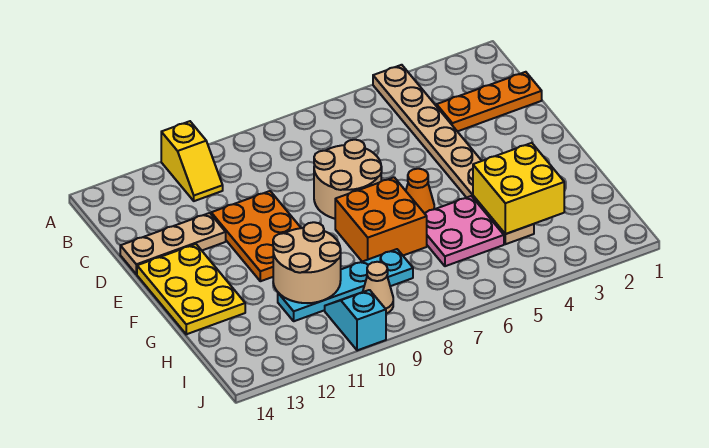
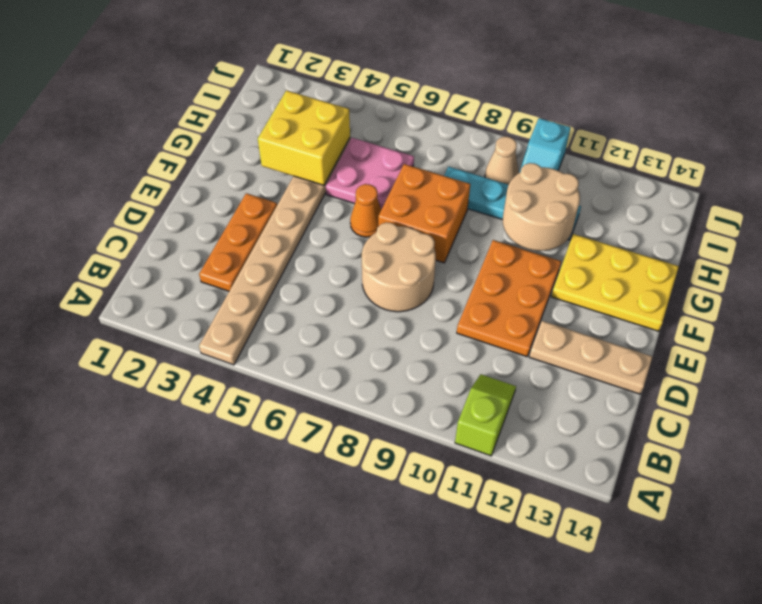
yellow 1x2 slope [161,121,223,201] -> lime 1x2 slope [455,374,516,456]
orange 1x3 plate [437,72,542,131] -> orange 1x3 plate turned to [199,193,277,291]
yellow 2x3 plate [137,244,245,334] -> yellow 2x3 plate turned to [551,234,679,331]

